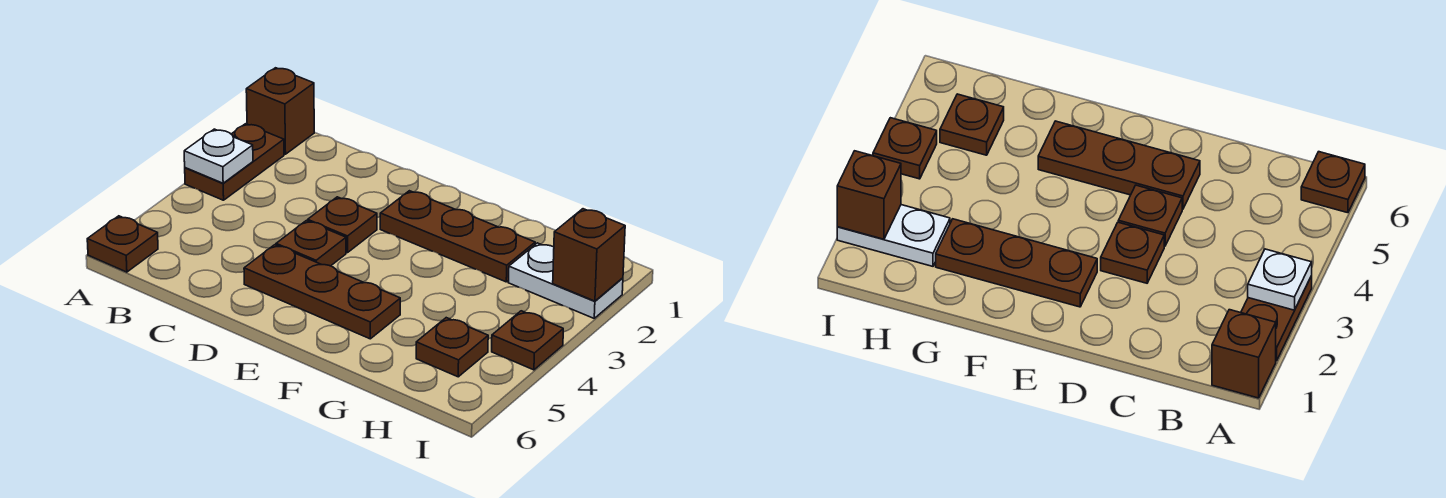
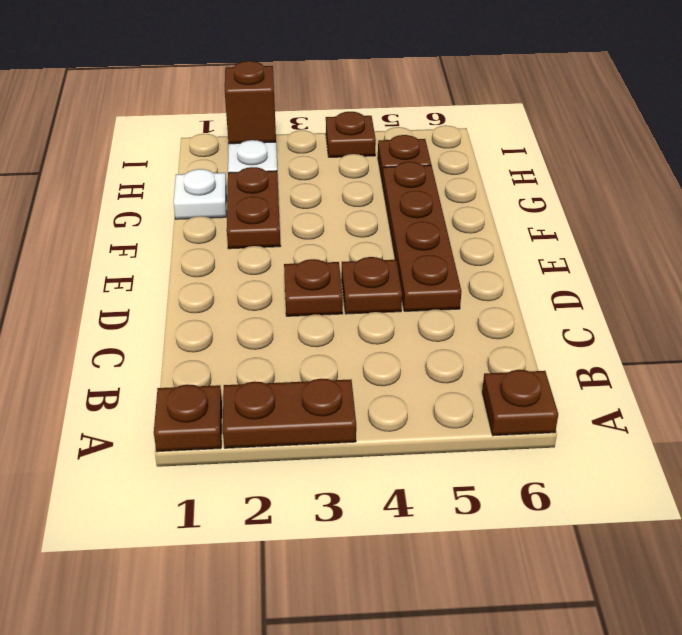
brown 1x1 brick [246,68,314,154] -> brown 1x1 plate [154,384,222,452]
white 1x1 plate [184,129,253,183] -> white 1x1 plate moved to [174,169,227,219]
brown 1x3 plate [244,245,400,339] -> brown 1x4 plate [382,162,461,311]
brown 1x3 plate [380,191,535,282] -> brown 1x2 plate [227,167,280,249]

